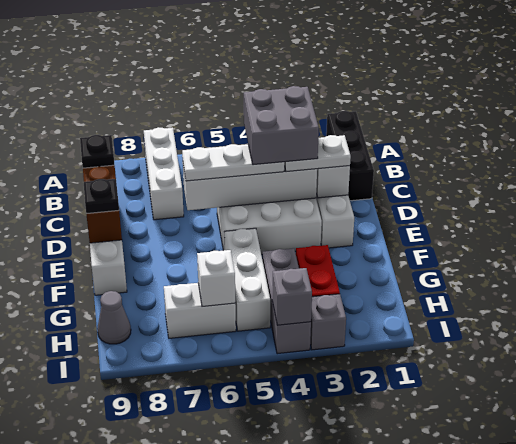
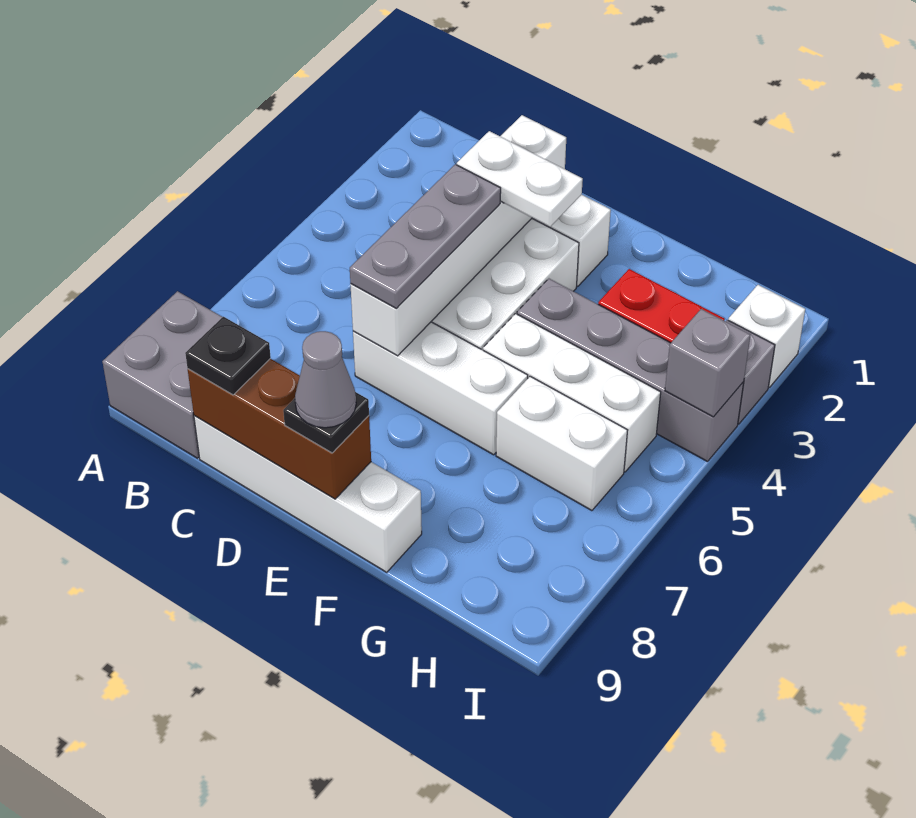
black 1x3 brick [326,111,374,201] -> none
white 1x3 brick [144,127,184,220] -> white 1x3 brick moved to [353,322,528,455]
grey 2x2 brick [244,86,319,165] -> grey 2x2 brick moved to [102,291,222,458]
white 1x2 plate [284,135,351,172] -> white 1x2 plate turned to [457,131,583,227]
white 1x3 plate [182,144,284,181] -> grey 1x3 plate [350,164,501,309]
grey 1x3 brick [262,248,311,354] -> grey 1x4 brick [517,279,744,462]
white 1x2 brick [164,283,236,338] -> white 1x2 brick turned to [496,376,628,511]
white 1x1 brick [197,250,235,307] -> white 1x1 brick moved to [728,285,805,388]
grey 1x1 cone [97,291,131,344] -> grey 1x1 cone moved to [295,331,356,428]

